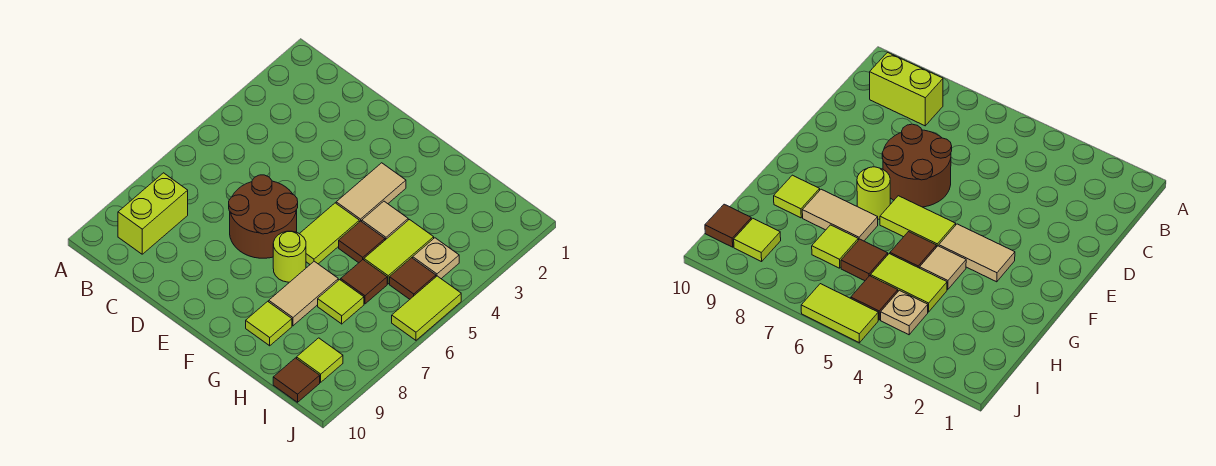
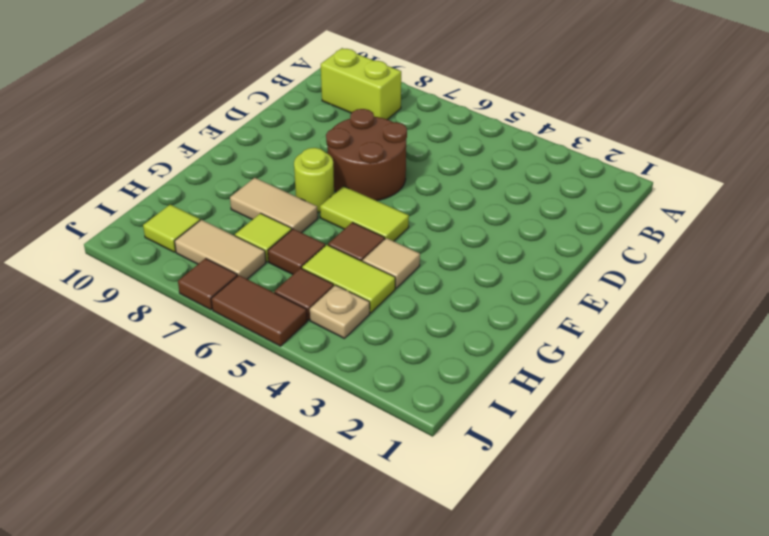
tan 1x2 tile [336,163,406,222] -> tan 1x2 tile moved to [175,220,266,279]
lime 1x1 tile [246,301,292,346] -> none
brown 1x1 tile [273,358,320,402] -> brown 1x1 tile moved to [178,258,237,310]
lime 1x2 tile [392,276,461,340] -> brown 1x2 tile [211,275,307,346]

